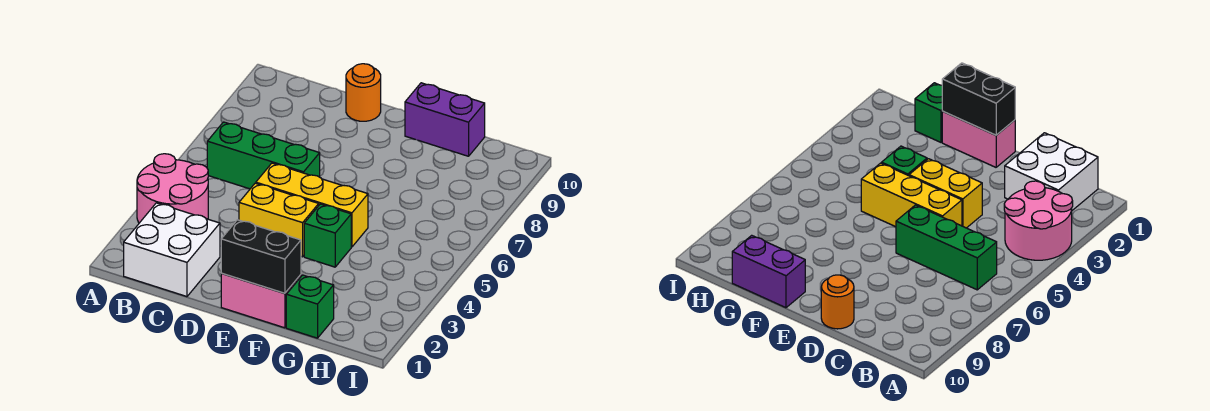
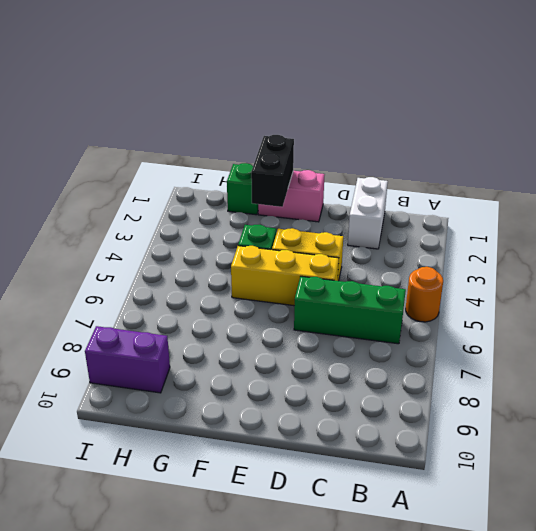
pink 2x2 round brick [137,154,208,223] -> none
white 2x2 brick [124,203,220,297] -> white 1x2 brick [348,177,388,249]
orange 1x1 round brick [346,64,381,121] -> orange 1x1 round brick moved to [406,267,443,322]
black 1x2 brick [221,220,301,293] -> black 1x2 brick turned to [251,135,294,207]
purple 1x2 brick [405,83,485,156] -> purple 1x2 brick moved to [85,326,170,393]

